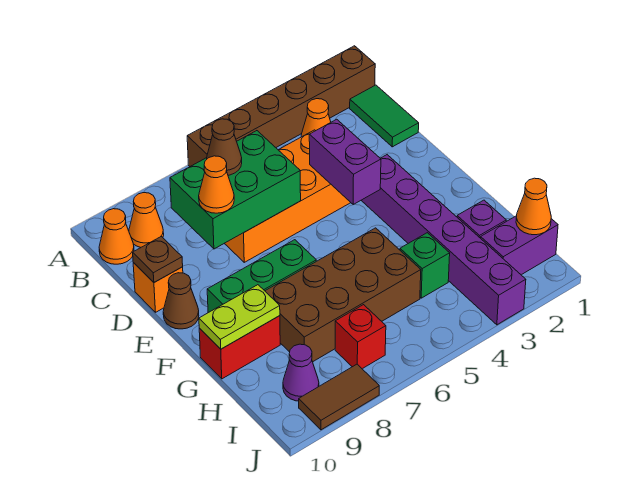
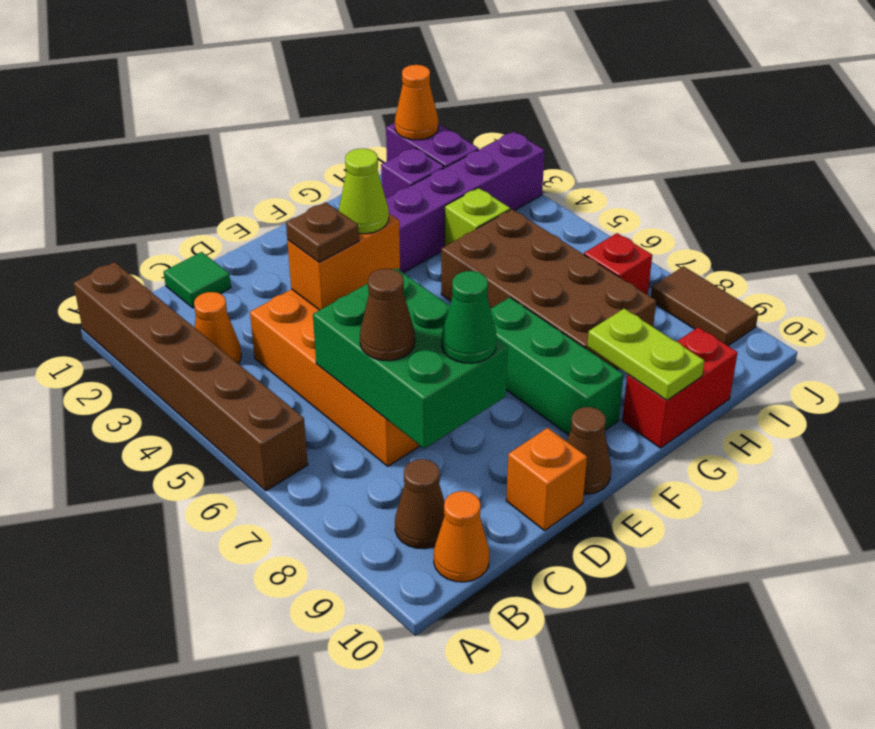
green 1x2 tile [350,85,419,147] -> green 1x1 tile [164,252,231,308]
orange 1x1 cone [129,193,164,247] -> brown 1x1 cone [395,459,445,549]
purple 1x2 brick [309,119,381,205] -> orange 1x2 brick [287,214,400,310]
orange 1x1 cone [199,156,234,213] -> green 1x1 cone [442,271,496,363]
brown 1x1 plate [133,237,183,282] -> brown 1x1 plate moved to [286,202,359,262]
none -> lime 1x1 cone [339,149,389,234]
red 1x2 brick [199,316,280,379] -> red 1x2 brick turned to [622,327,738,448]
green 1x1 brick [400,233,450,298] -> lime 1x1 brick [445,188,510,246]
purple 1x1 cone [283,344,319,401] -> none

